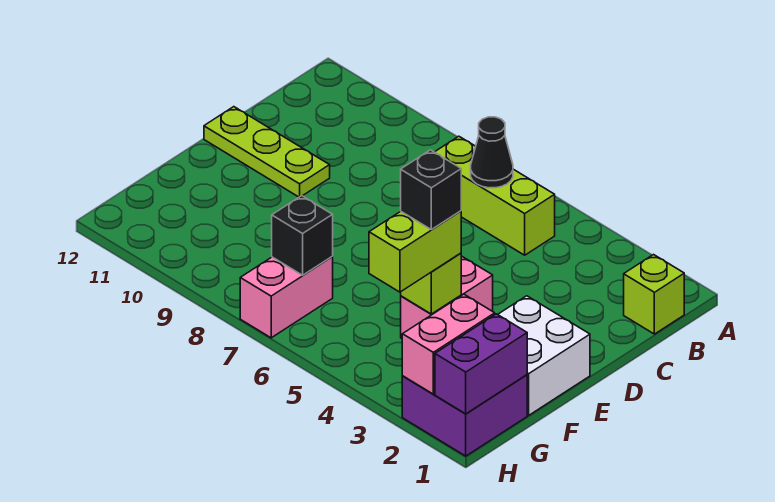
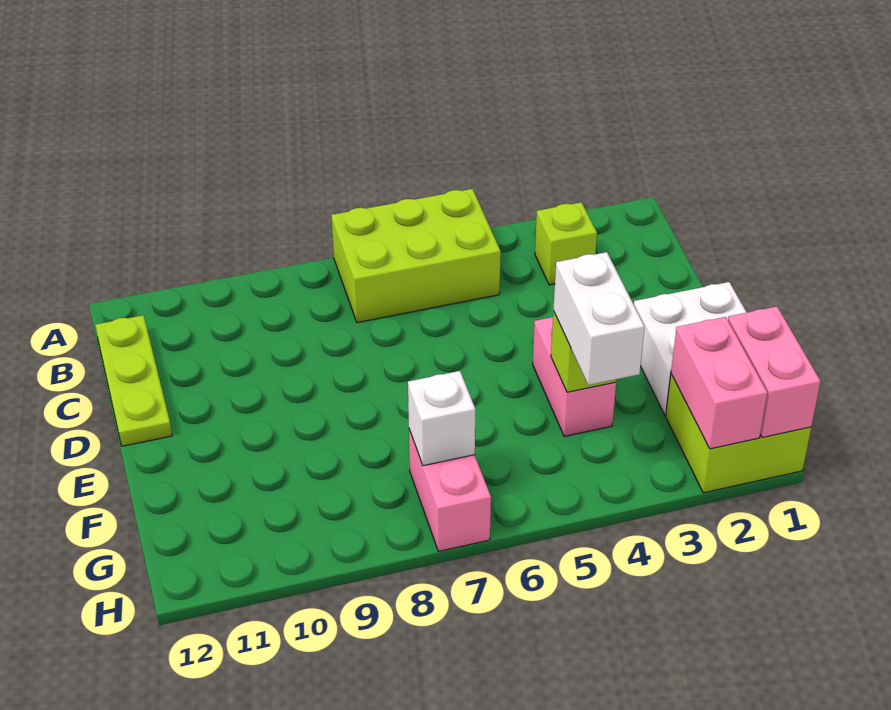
lime 1x1 brick [624,255,684,334] -> lime 1x1 brick moved to [535,202,597,285]
lime 1x3 brick [435,136,555,255] -> lime 2x3 brick [331,189,501,323]
black 1x1 cone [471,117,513,188] -> none
lime 1x3 plate [204,107,330,197] -> lime 1x3 plate turned to [95,315,172,446]
lime 1x2 brick [369,211,461,292] -> white 1x2 brick [554,252,645,385]
black 1x1 brick [401,150,461,229] -> none
purple 2x2 brick [402,375,527,456] -> lime 2x2 brick [666,374,811,493]
purple 1x2 brick [435,314,527,414] -> pink 1x2 brick [728,307,821,437]
black 1x1 brick [272,196,333,275] -> white 1x1 brick [408,371,475,466]

